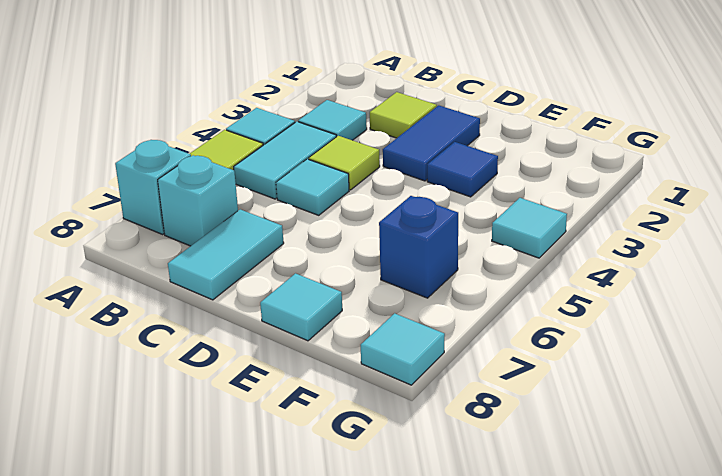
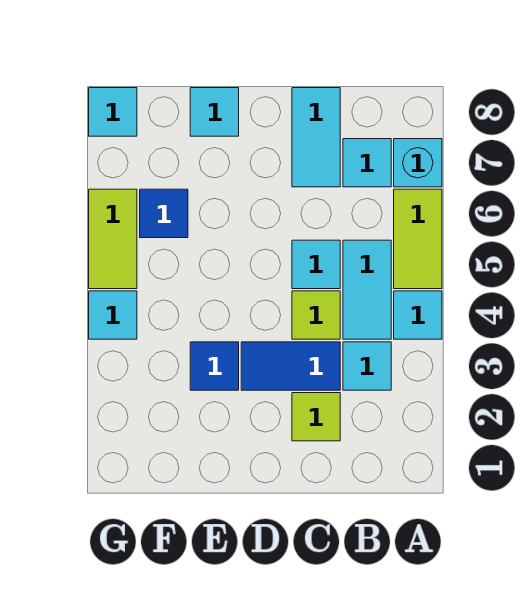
cyan 1x1 brick [158,155,238,246] -> cyan 1x1 tile [343,139,391,187]
blue 1x2 tile [383,105,480,181] -> blue 1x2 tile turned to [241,342,340,390]
blue 1x1 brick [379,196,458,298] -> blue 1x1 tile [140,189,188,238]
none -> lime 1x2 tile [89,189,137,289]

